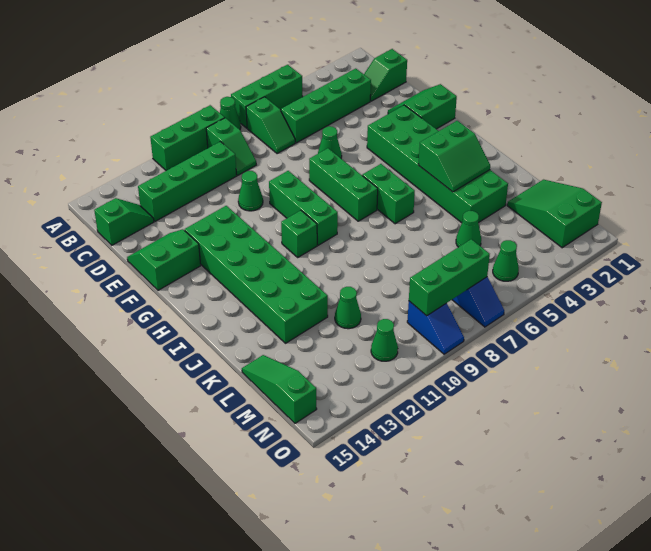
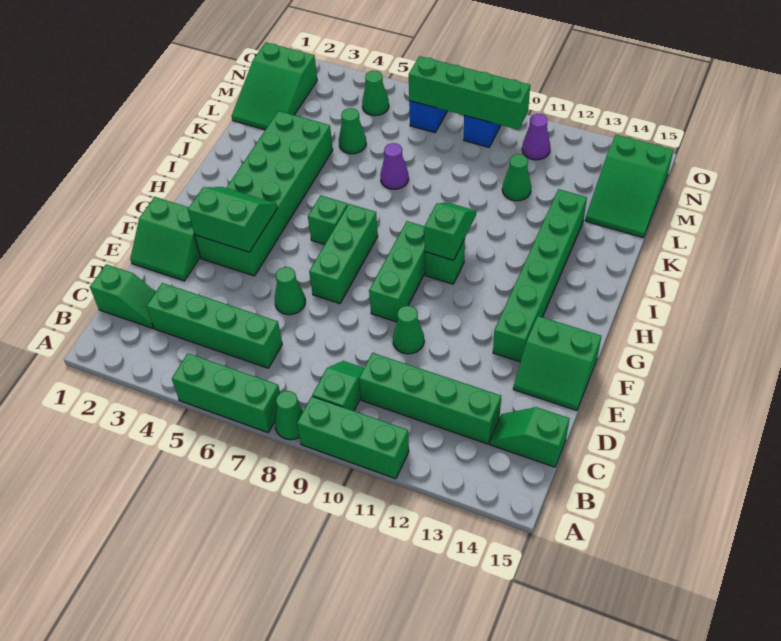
green 1x2 slope [246,97,295,154] -> green 1x2 slope moved to [424,203,476,260]
green 2x6 brick [185,206,328,343] -> green 1x6 brick [493,189,587,362]
green 1x2 brick [362,164,415,224] -> green 1x1 brick [308,196,348,244]
green 2x2 slope [418,121,490,192] -> green 2x2 slope moved to [188,187,277,252]
none -> purple 1x1 cone [380,143,409,189]
green 1x3 slope [242,355,317,423] -> green 2x3 slope [585,135,673,238]
green 1x3 brick [409,239,490,316] -> green 1x4 brick [409,56,530,130]
green 1x1 cone [371,319,398,361] -> purple 1x1 cone [522,114,550,160]

